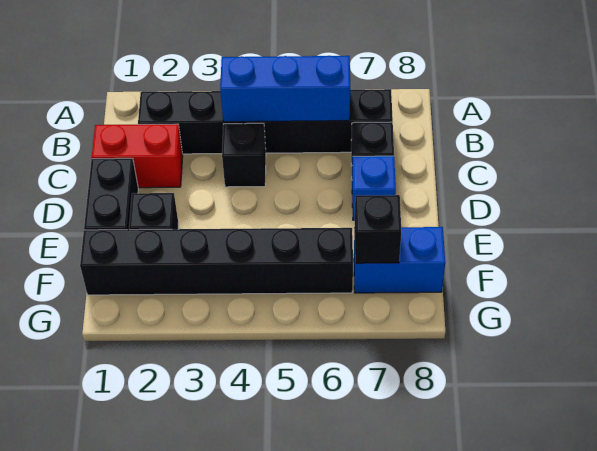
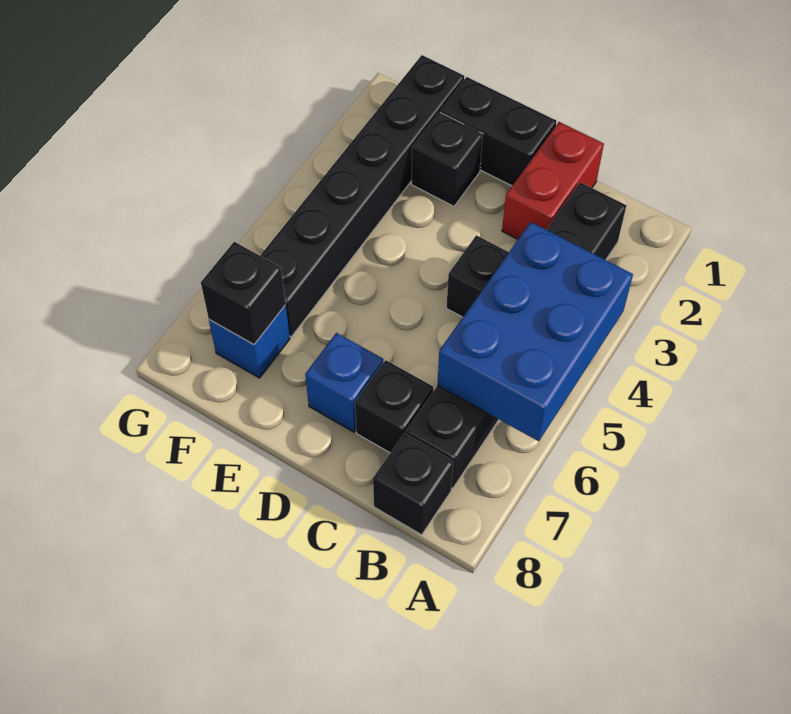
blue 1x3 brick [220,56,350,122] -> blue 2x3 brick [437,222,633,441]
none -> black 1x1 brick [373,433,454,535]
blue 1x2 brick [354,227,445,293] -> blue 1x1 brick [209,305,290,378]

